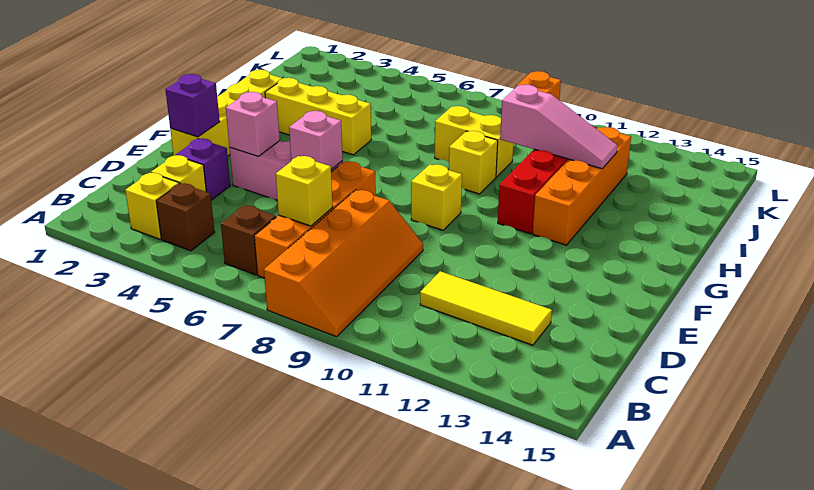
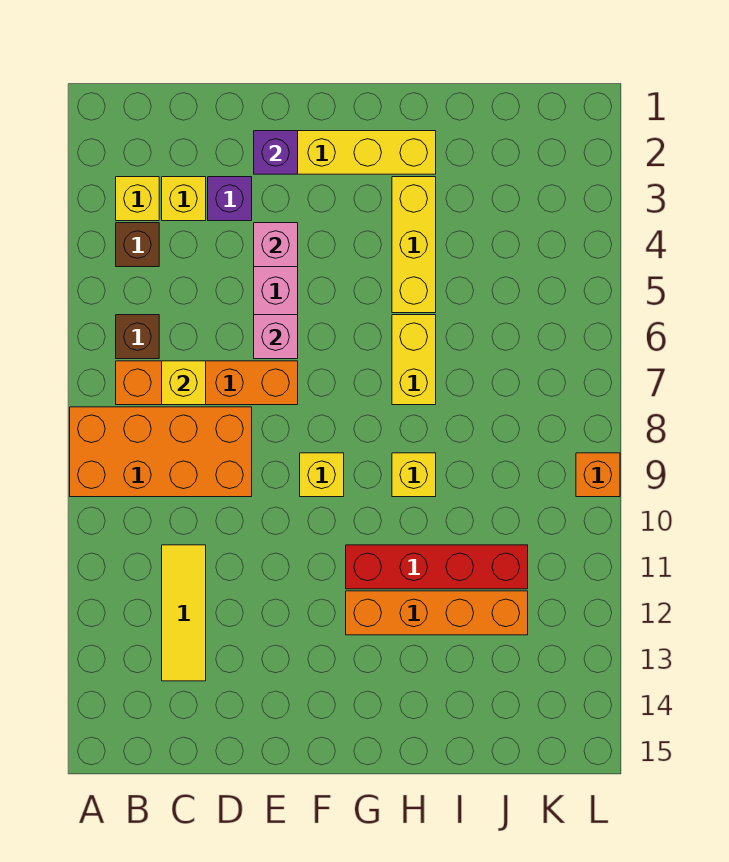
orange 2x4 slope [264,190,423,337] -> orange 2x4 brick [70,407,252,497]
yellow 1x2 brick [435,106,513,177] -> yellow 1x2 brick moved to [392,315,436,405]
pink 1x3 slope [500,85,617,169] -> none

